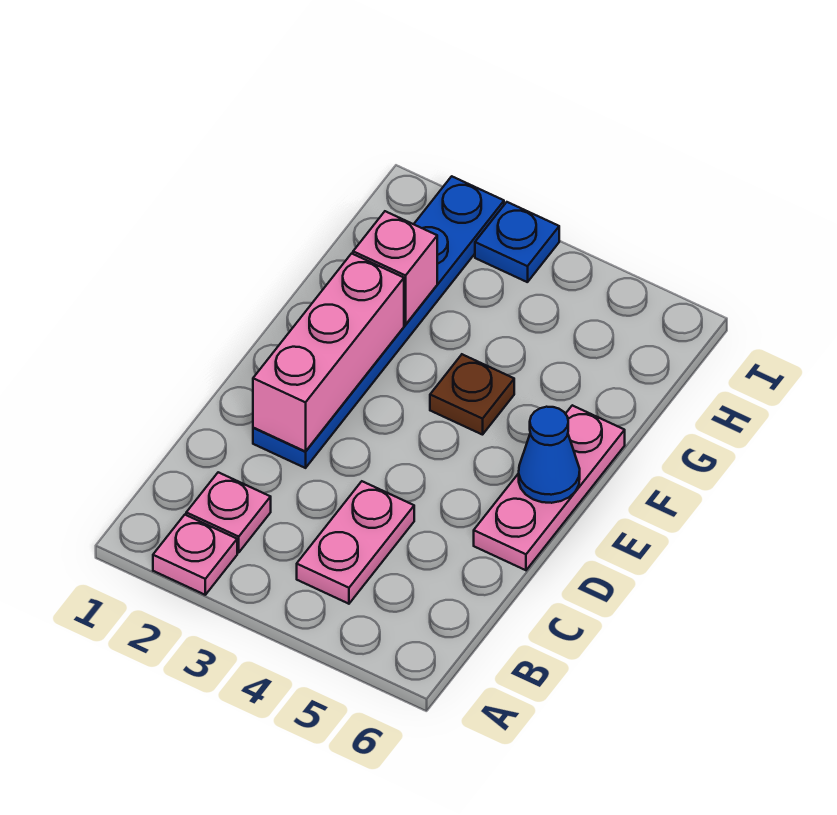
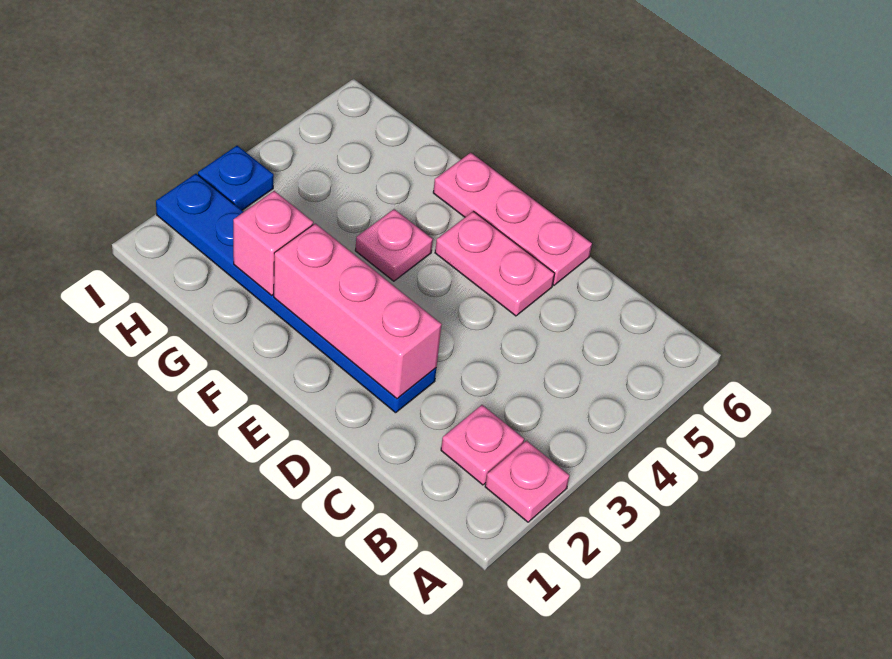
pink 1x2 plate [297,481,414,604] -> pink 1x2 plate moved to [435,211,555,316]
blue 1x1 cone [519,407,580,503] -> none
brown 1x1 plate [430,354,514,435] -> pink 1x1 plate [355,209,433,281]

